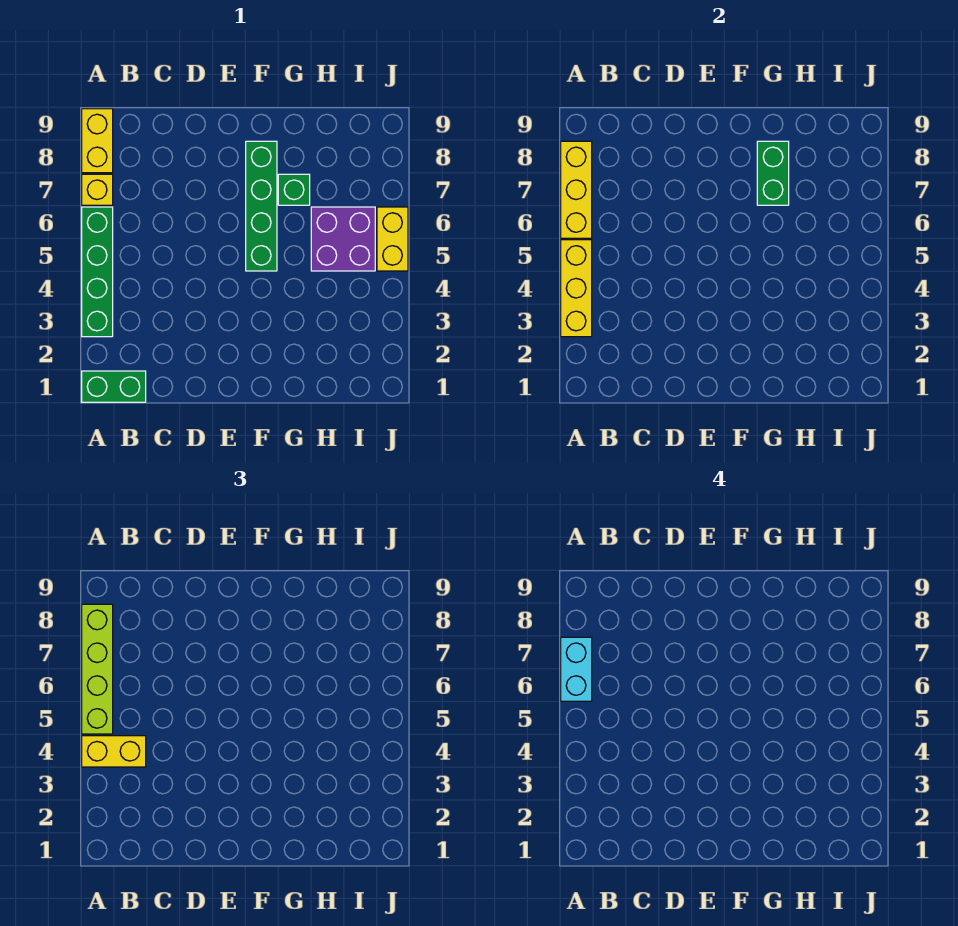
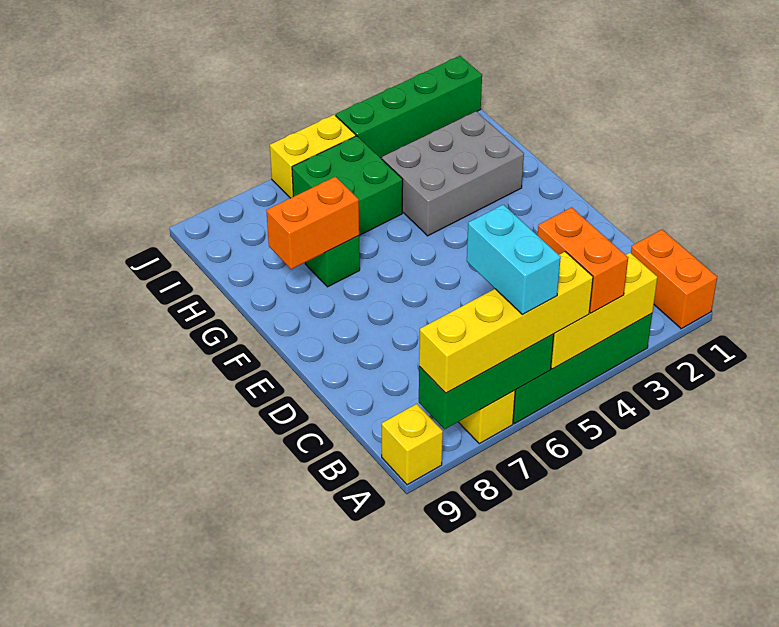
green 1x2 brick [82,371,146,402] -> orange 1x2 brick [631,230,717,329]
yellow 1x2 brick [82,736,146,767] -> orange 1x2 brick [538,208,628,313]
lime 1x4 brick [82,604,113,734] -> yellow 1x4 brick [419,252,593,393]
yellow 1x3 brick [561,141,592,238] -> green 1x3 brick [419,334,554,429]
cyan 1x2 brick [561,637,592,701] -> cyan 1x2 brick turned to [467,205,561,315]
yellow 1x2 brick [82,109,113,173] -> yellow 1x1 brick [382,404,443,485]
green 1x4 brick [246,141,277,271] -> green 1x4 brick moved to [336,56,482,158]
none -> grey 2x3 brick [382,111,524,236]
green 1x2 brick [757,141,789,205] -> orange 1x2 brick [266,177,359,269]
purple 2x2 brick [311,207,375,271] -> green 2x2 brick [292,136,403,235]

